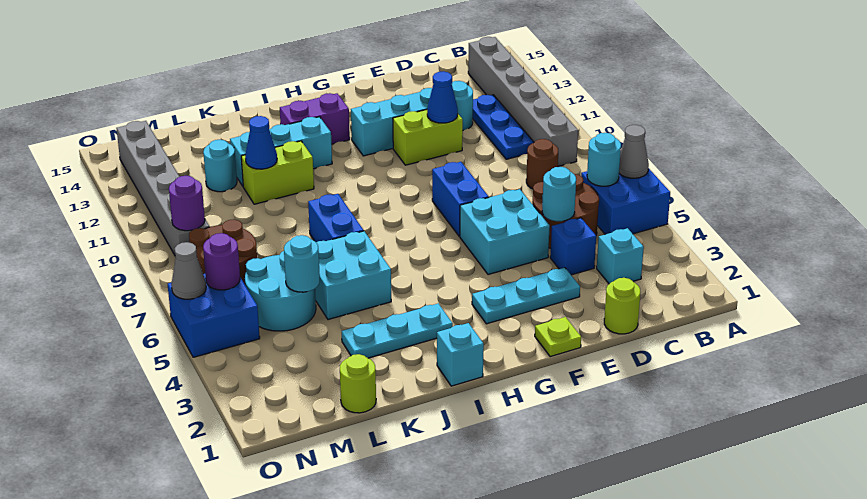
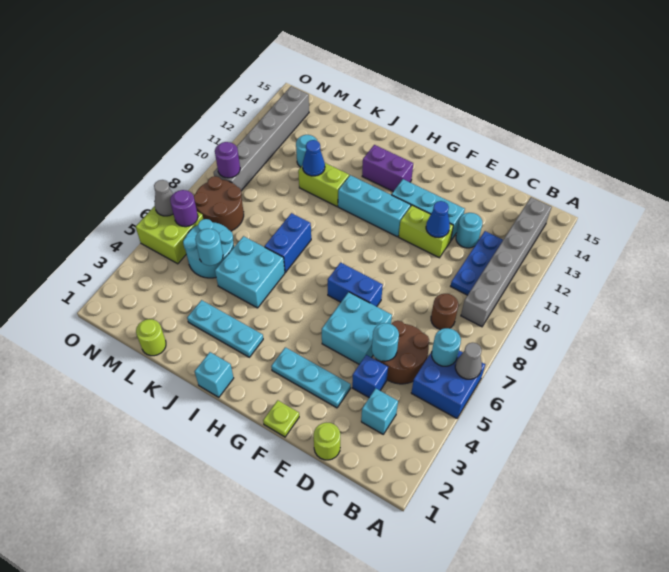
blue 1x2 brick [432,162,489,236] -> blue 1x2 brick turned to [328,263,383,307]
cyan 1x3 brick [230,117,332,186] -> cyan 1x3 brick moved to [338,175,411,237]
blue 2x2 brick [168,274,260,357] -> lime 2x2 brick [136,206,203,264]

